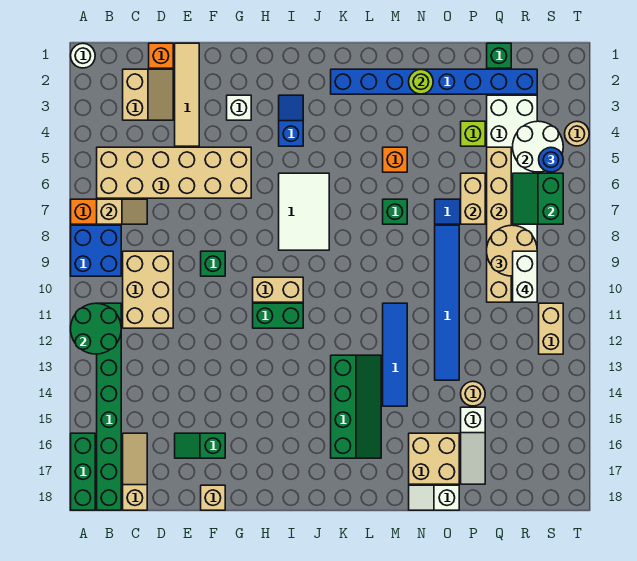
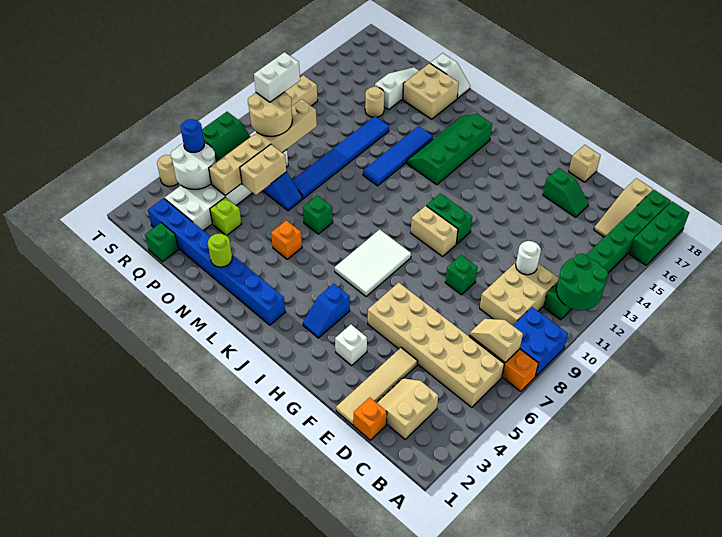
white 1x1 round brick [71,43,95,68] -> white 1x1 round brick moved to [516,241,541,275]

